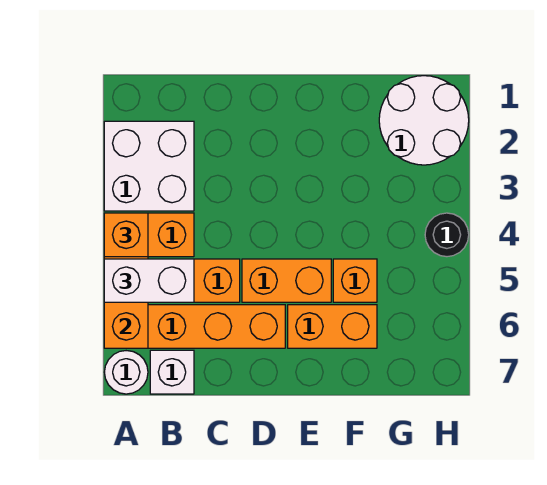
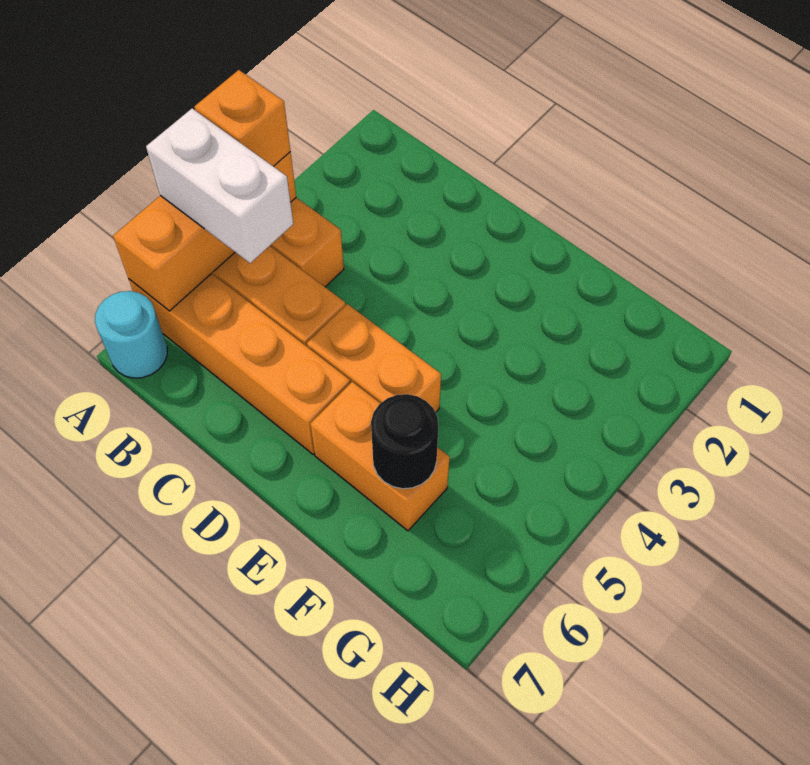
white 2x2 brick [104,121,194,211] -> none
white 1x1 round brick [104,351,148,394] -> cyan 1x1 round brick [95,291,167,378]
white 1x1 brick [150,350,194,394] -> none
orange 1x1 brick [333,259,377,302] -> none
white 2x2 round brick [379,76,469,165] -> none
black 1x1 round brick [425,213,469,257] -> black 1x1 round brick moved to [371,394,438,489]

